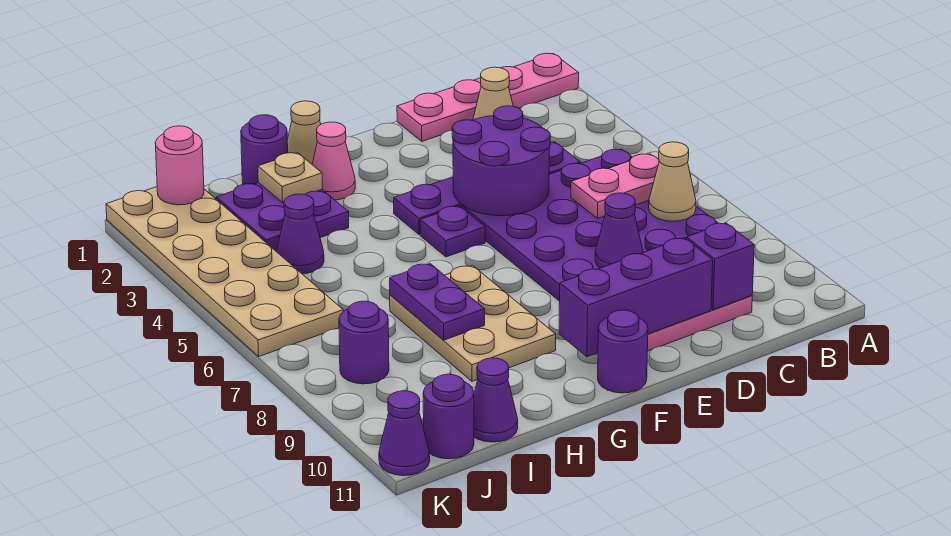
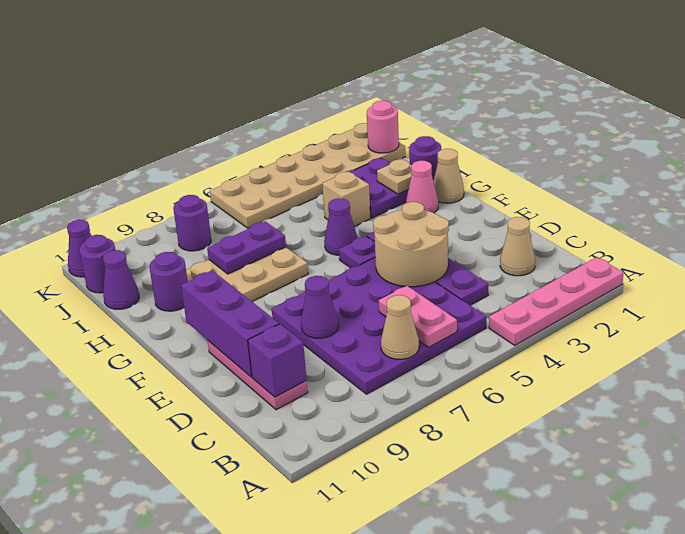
pink 1x4 plate [397,53,579,141] -> pink 1x4 plate turned to [489,257,623,345]
purple 2x2 round brick [452,106,550,216] -> tan 2x2 round brick [373,202,449,287]
purple 1x1 round brick [598,310,648,393] -> purple 1x1 round brick moved to [149,252,188,311]
none -> tan 1x1 brick [322,171,371,227]
purple 1x1 cone [277,194,324,274] -> purple 1x1 cone moved to [324,198,358,255]

